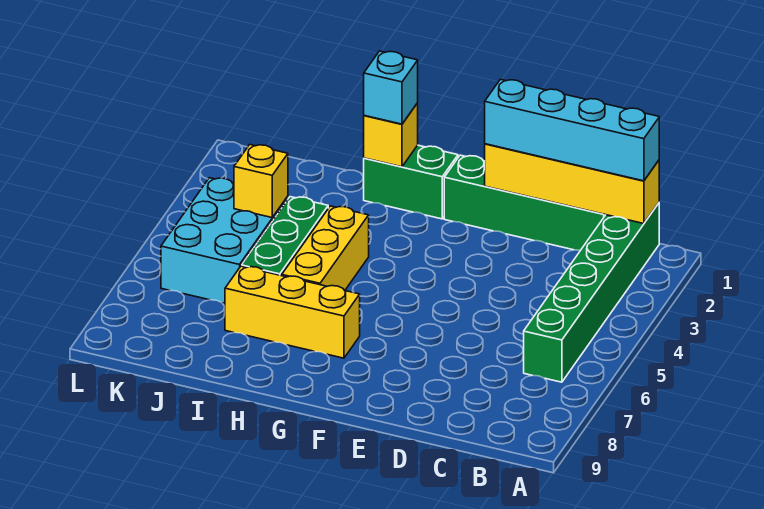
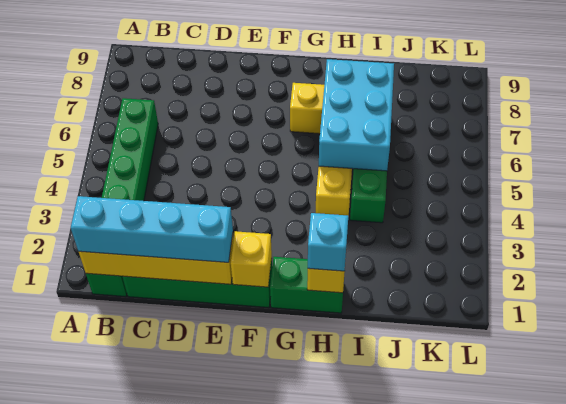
cyan 2x3 brick [161,178,288,303] -> cyan 2x3 brick moved to [319,59,394,171]
yellow 1x1 brick [234,145,288,218] -> yellow 1x1 brick moved to [231,231,272,287]

